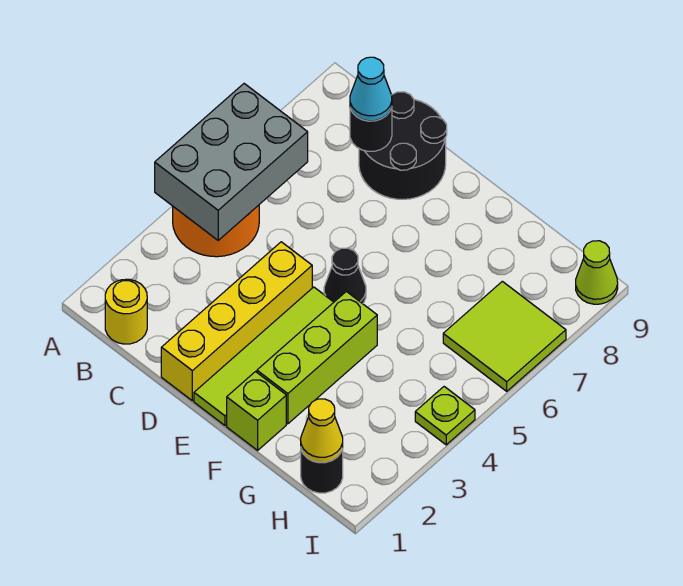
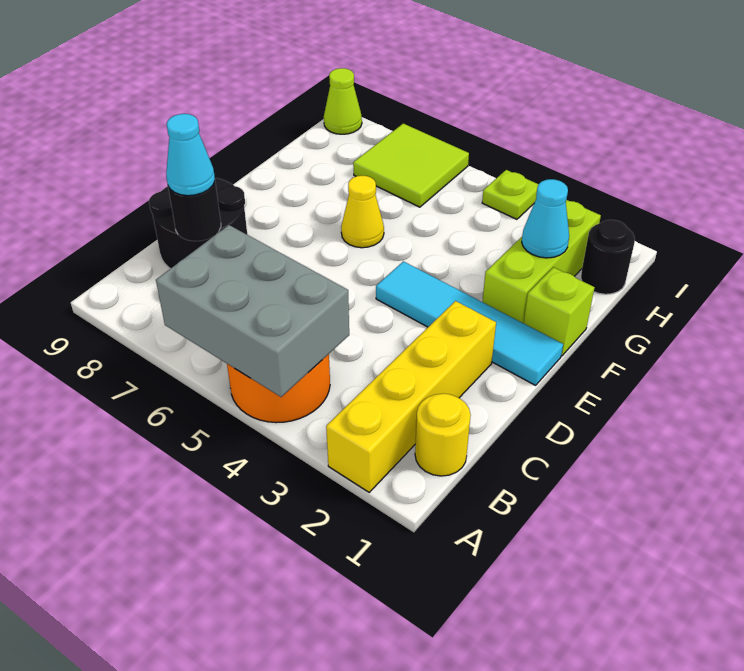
yellow 1x4 brick [161,242,312,401] -> yellow 1x4 brick turned to [326,301,496,492]
lime 1x4 tile [194,287,334,426] -> cyan 1x4 tile [376,261,563,385]
black 1x1 cone [324,248,366,304] -> none
lime 1x3 brick [257,291,377,424] -> lime 1x3 brick turned to [483,200,601,323]
none -> cyan 1x1 cone [522,179,569,258]
yellow 1x1 cone [301,399,343,462] -> yellow 1x1 cone moved to [341,176,384,248]

